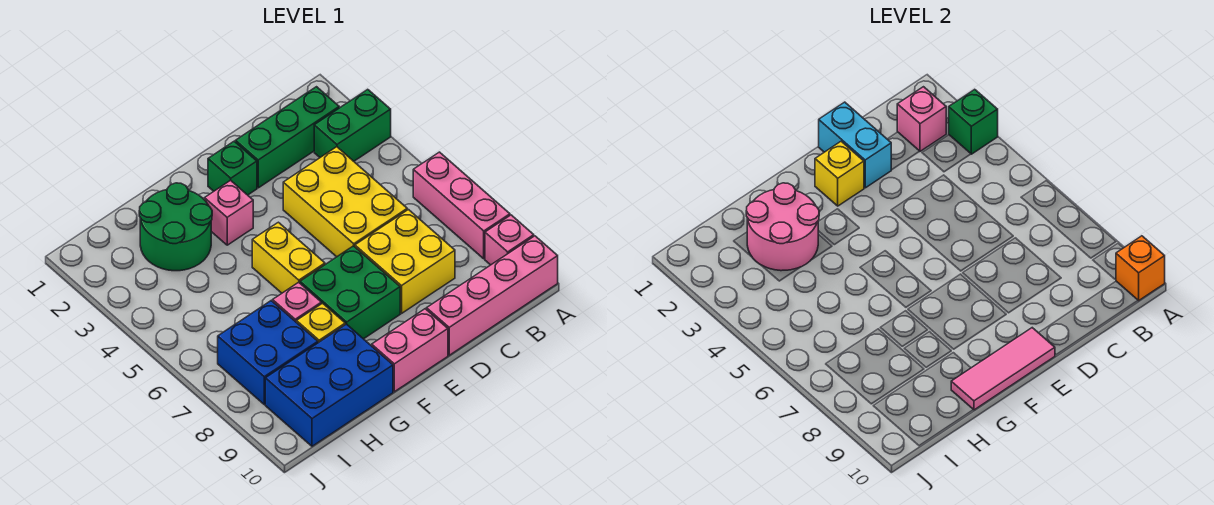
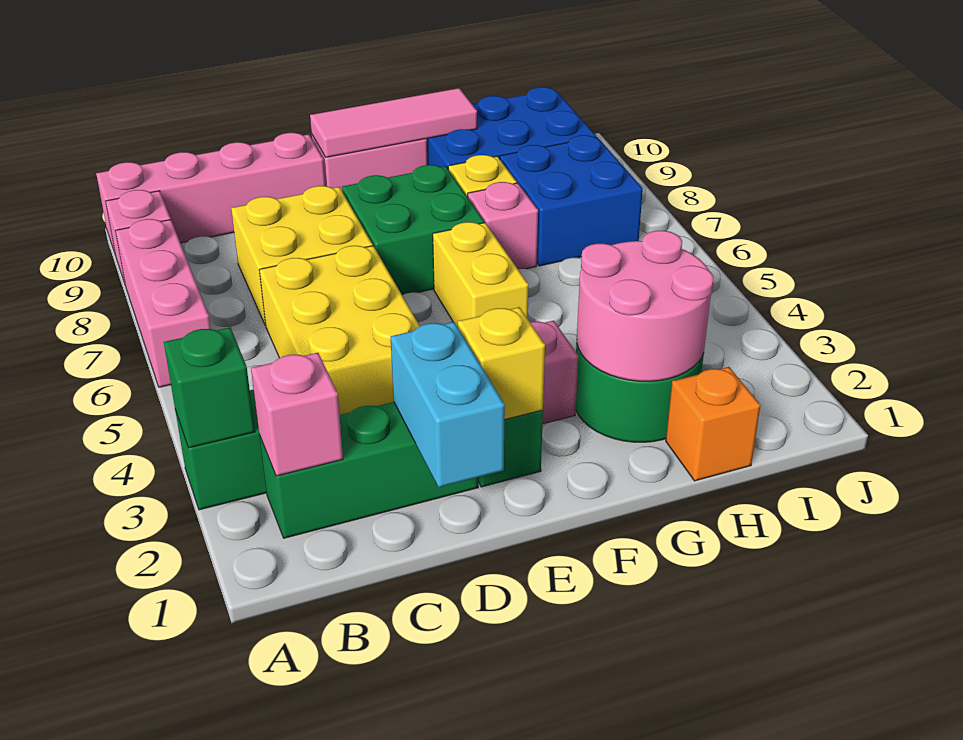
orange 1x1 brick [1116,236,1165,301] -> orange 1x1 brick moved to [666,367,760,481]

